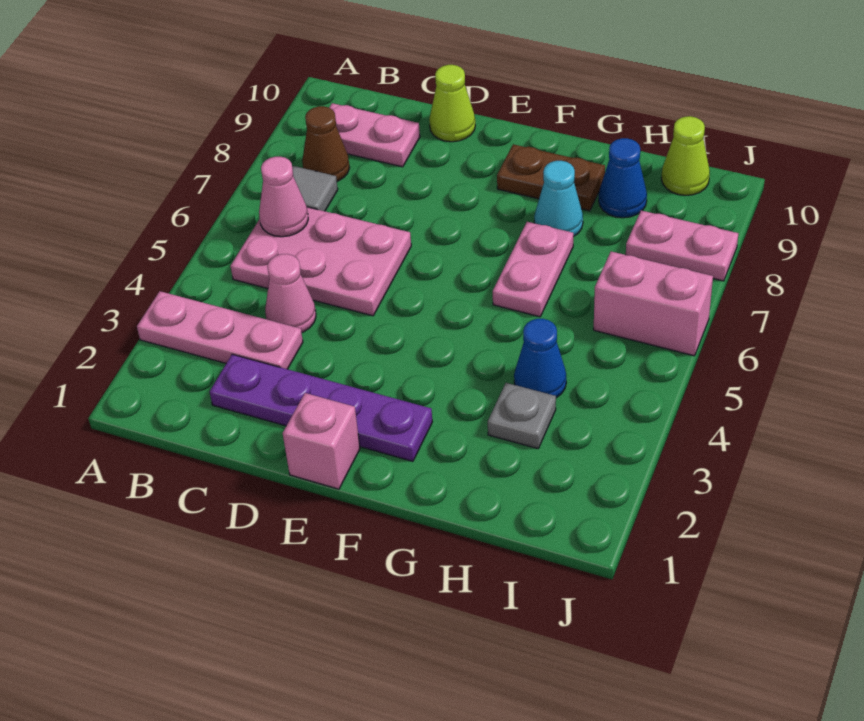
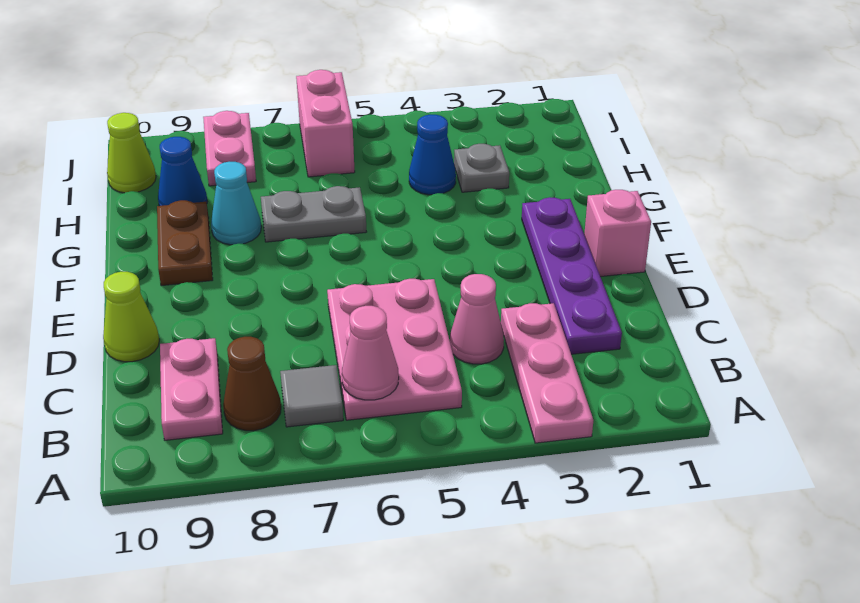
pink 1x2 plate [493,222,573,317] -> grey 1x2 plate [261,186,366,242]

